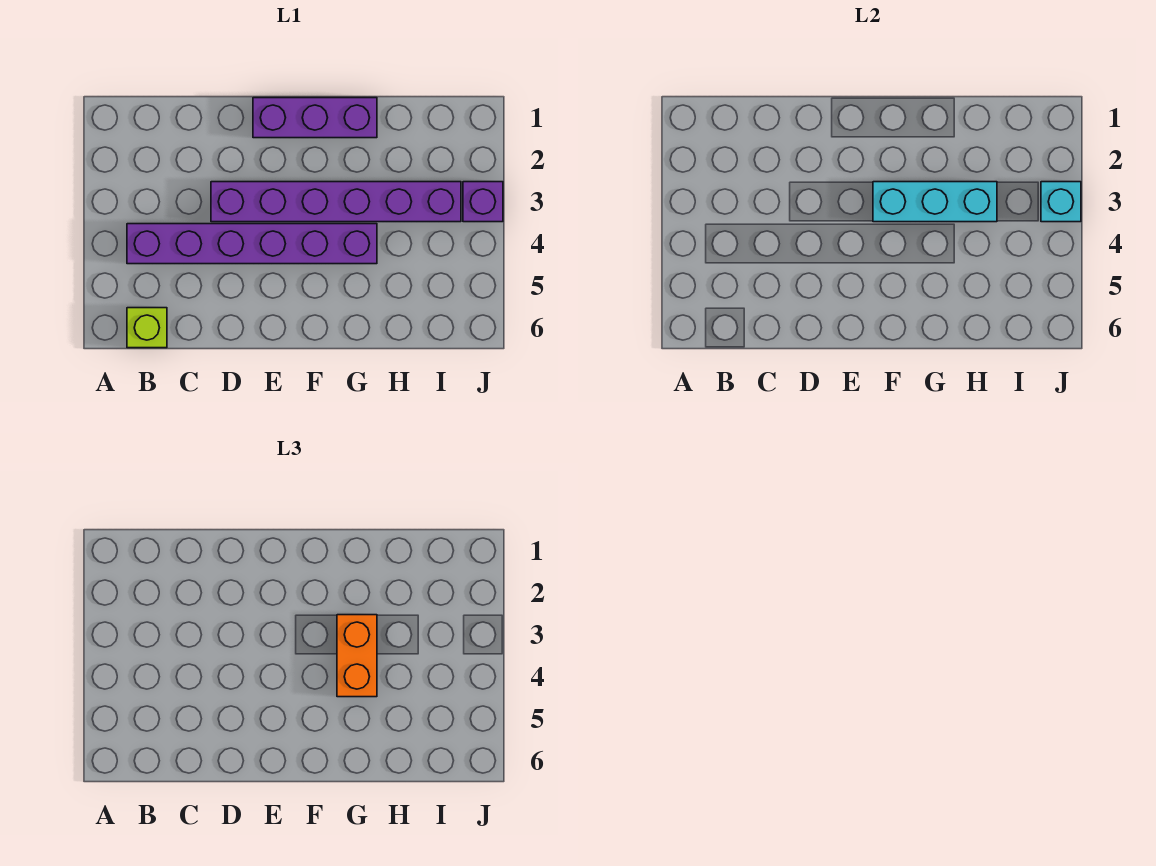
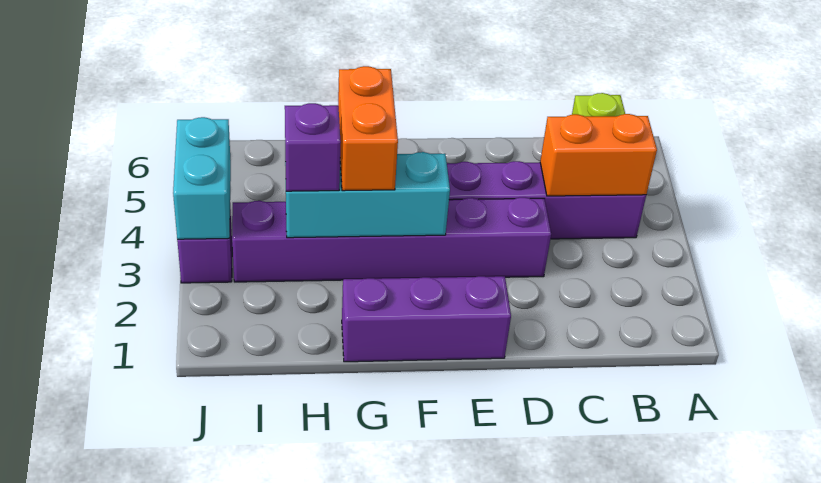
none -> orange 1x2 brick [540,114,657,196]
none -> purple 1x1 brick [285,103,341,191]
cyan 1x1 brick [1041,182,1081,222] -> cyan 1x2 brick [173,117,231,239]

